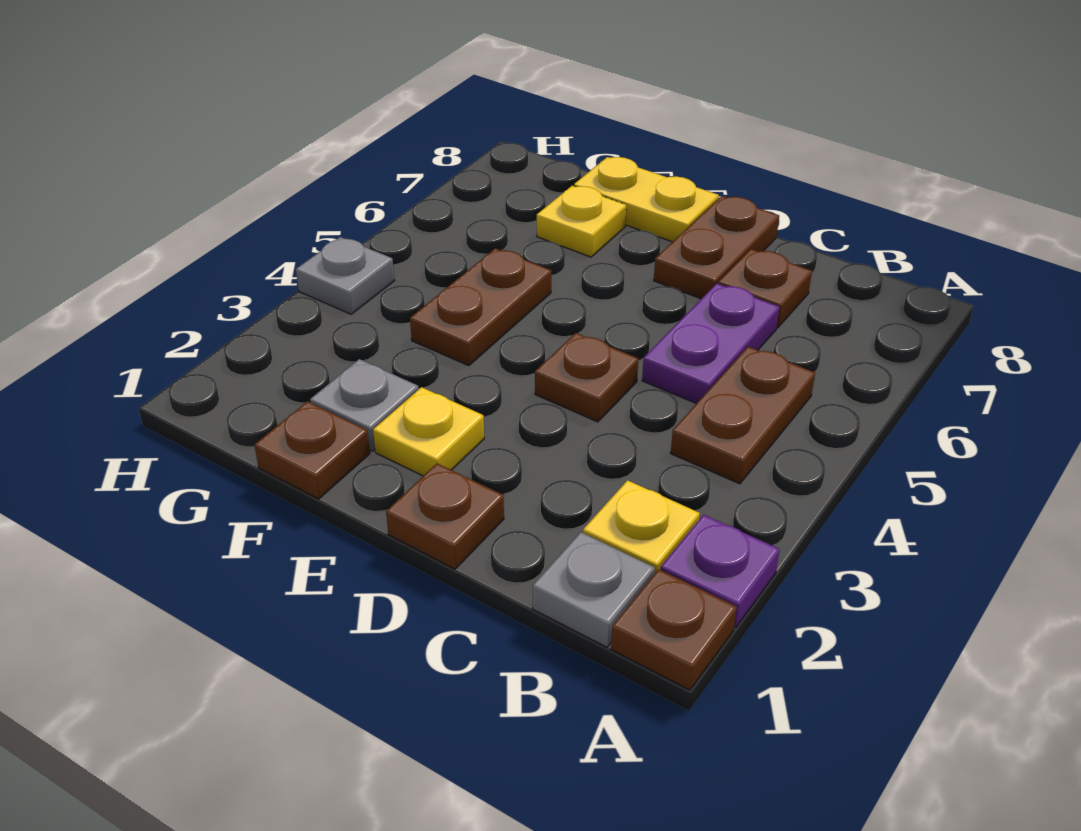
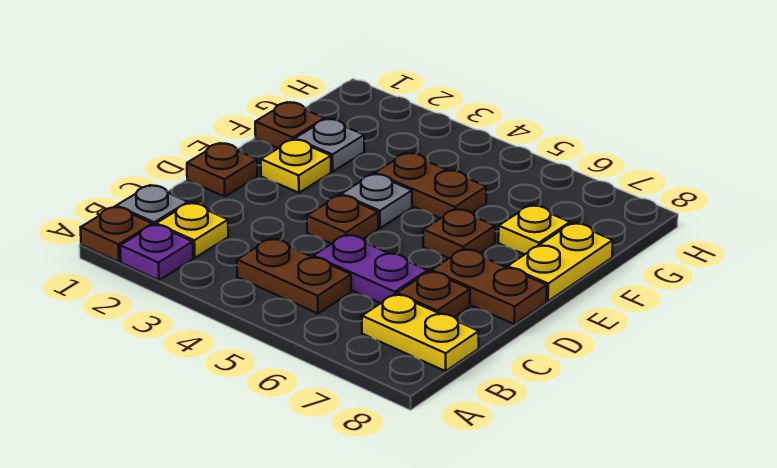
none -> yellow 1x2 plate [362,294,479,371]
none -> brown 1x1 plate [423,209,495,258]
grey 1x1 plate [296,237,394,314] -> grey 1x1 plate moved to [341,174,412,228]

